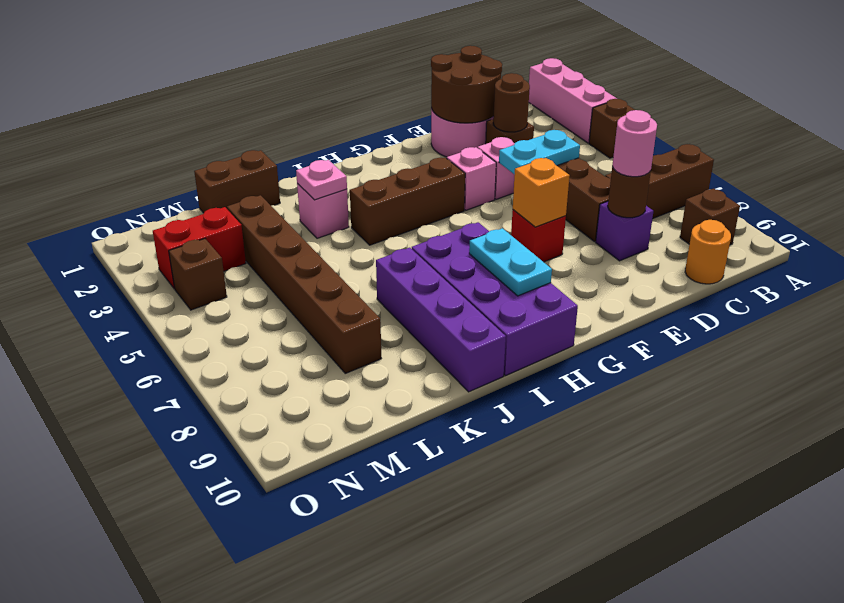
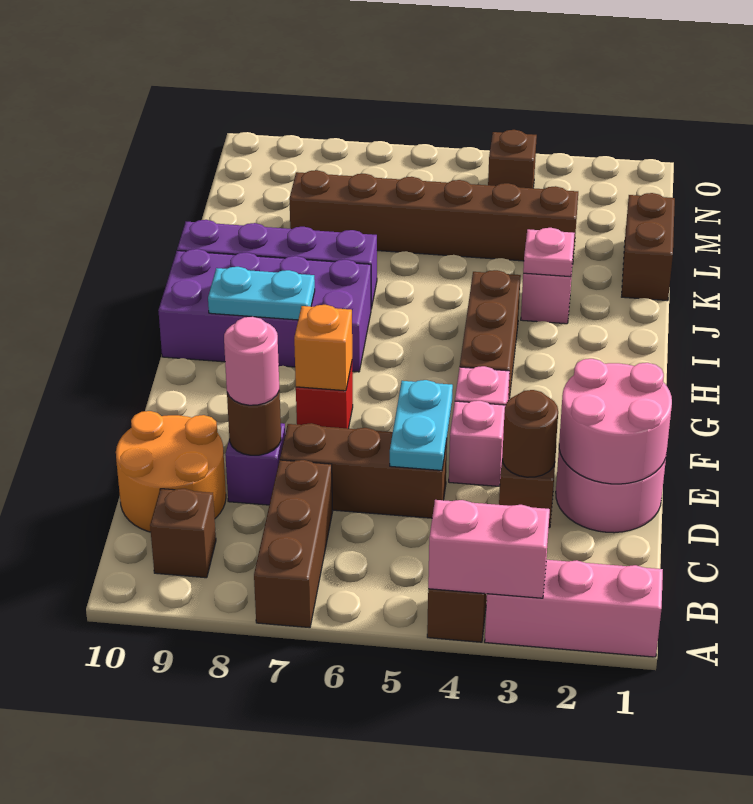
none -> pink 1x2 brick [428,500,550,598]
orange 1x1 round brick [685,220,731,284] -> orange 2x2 round brick [116,411,226,532]
brown 2x2 round brick [431,46,502,123] -> pink 2x2 round brick [559,359,672,484]
red 1x2 brick [153,207,246,289] -> none

